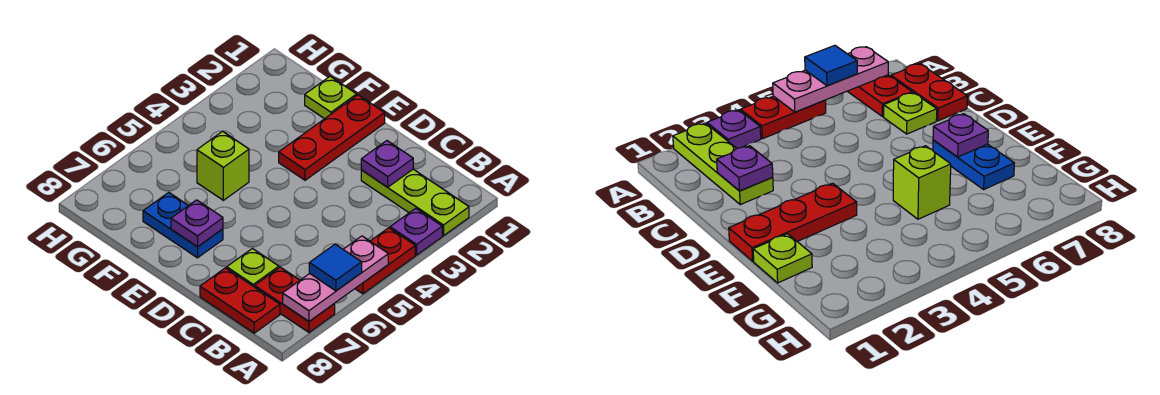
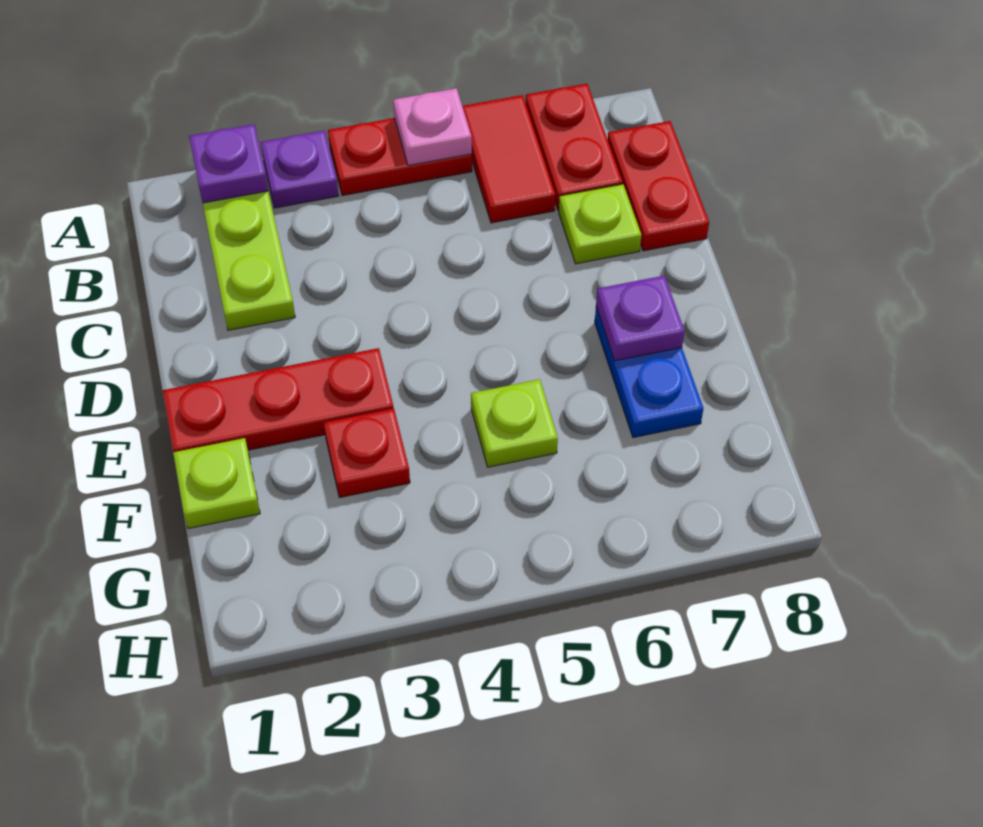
pink 1x3 plate [283,236,388,321] -> pink 1x1 plate [393,88,472,166]
none -> red 1x2 tile [462,95,555,223]
blue 1x1 tile [309,244,362,291] -> none
purple 1x1 plate [361,141,413,187] -> purple 1x1 plate moved to [189,124,268,203]
none -> red 1x1 plate [324,408,410,498]
lime 1x1 brick [197,131,249,200] -> lime 1x1 plate [471,379,558,467]

